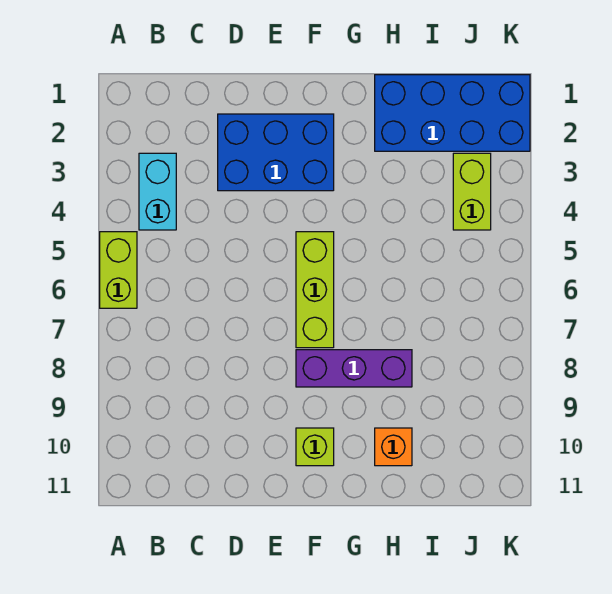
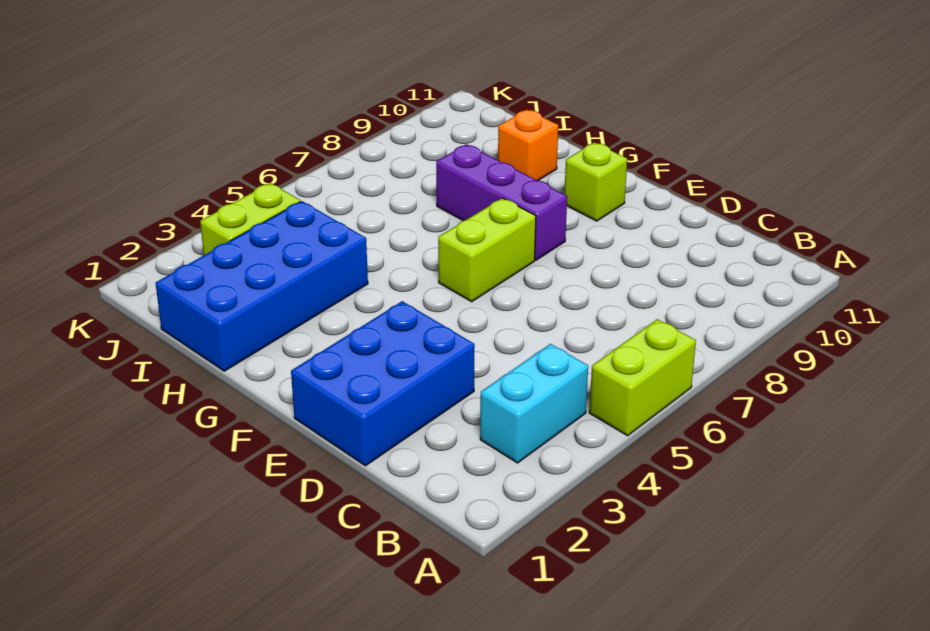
blue 2x3 brick [218,114,334,191] -> blue 2x3 brick turned to [291,301,475,466]
lime 1x3 brick [296,232,334,348] -> lime 1x2 brick [438,198,536,302]
blue 2x4 brick [375,75,530,151] -> blue 2x4 brick turned to [156,201,368,371]

